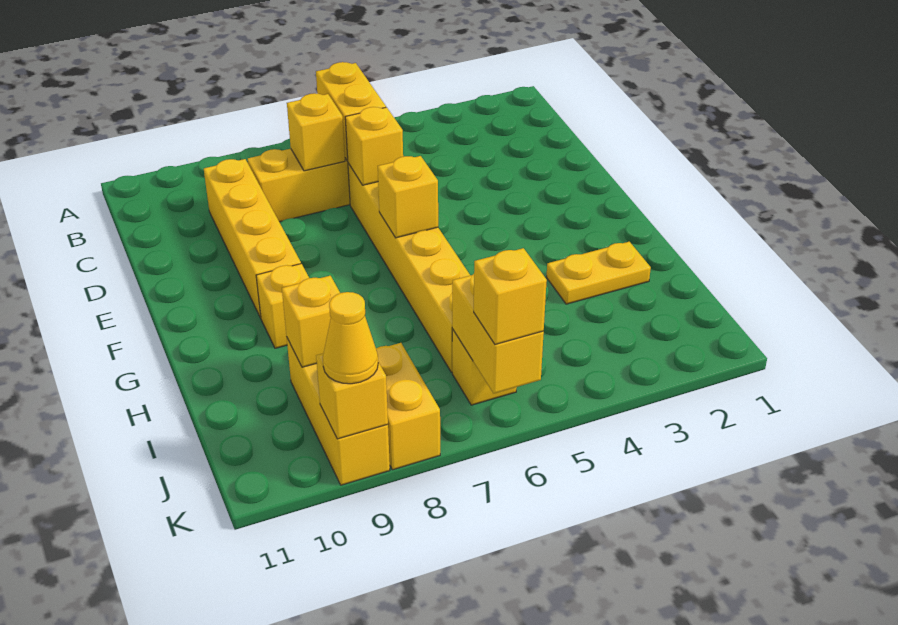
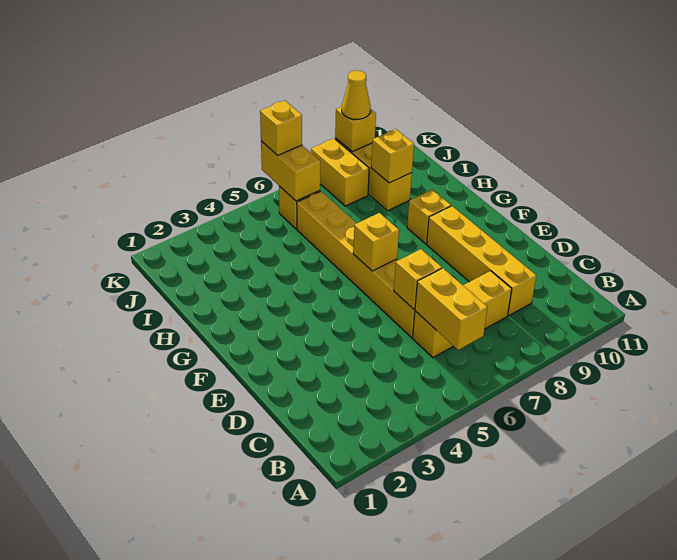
yellow 1x1 brick [287,93,345,171] -> none
yellow 1x2 plate [546,242,651,304] -> none

